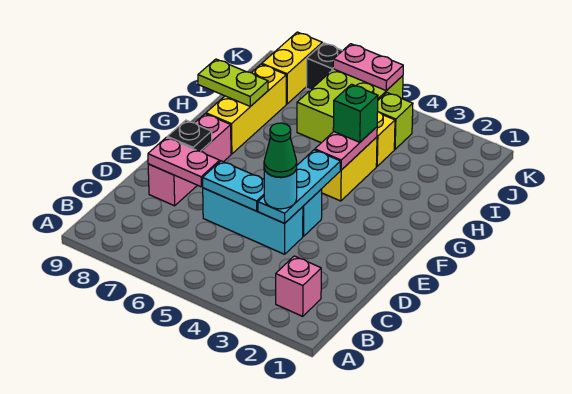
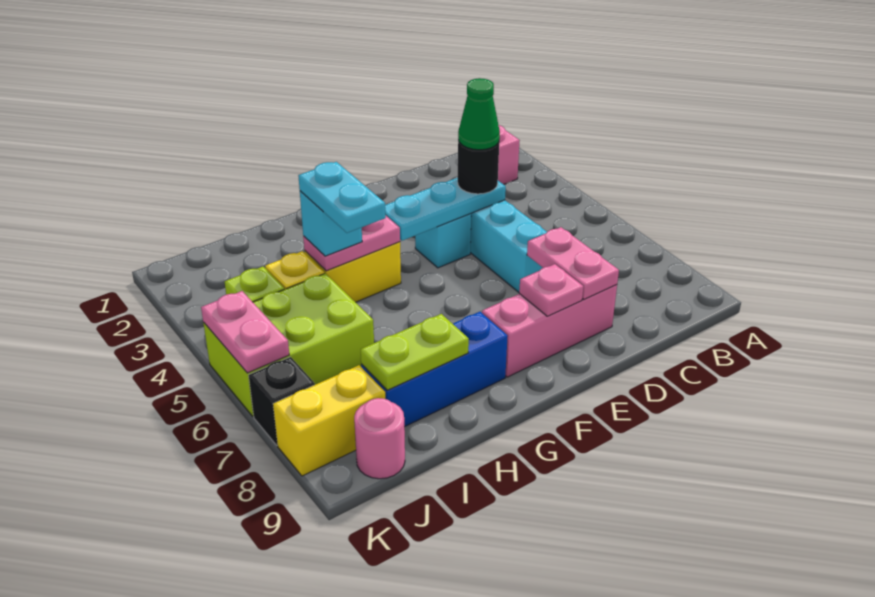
cyan 1x1 round brick [264,168,297,209] -> black 1x1 round brick [458,140,499,194]
cyan 1x2 plate [203,161,264,211] -> cyan 1x2 plate moved to [298,162,386,233]
black 1x1 plate [167,120,212,151] -> pink 1x1 plate [519,264,583,316]
yellow 1x3 brick [206,64,286,154] -> blue 1x3 brick [361,312,508,427]
green 1x1 brick [333,84,378,142] -> cyan 1x1 brick [300,191,362,256]
lime 1x2 plate [198,59,268,106] -> lime 1x2 plate turned to [361,314,469,390]
none -> pink 1x1 round brick [354,398,405,479]

